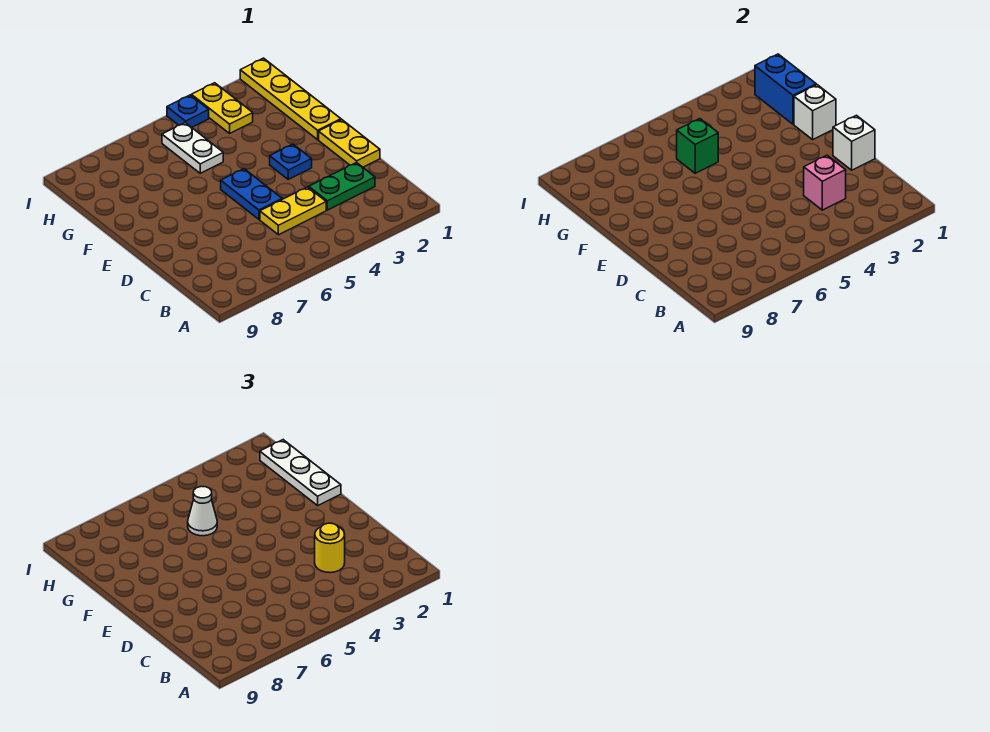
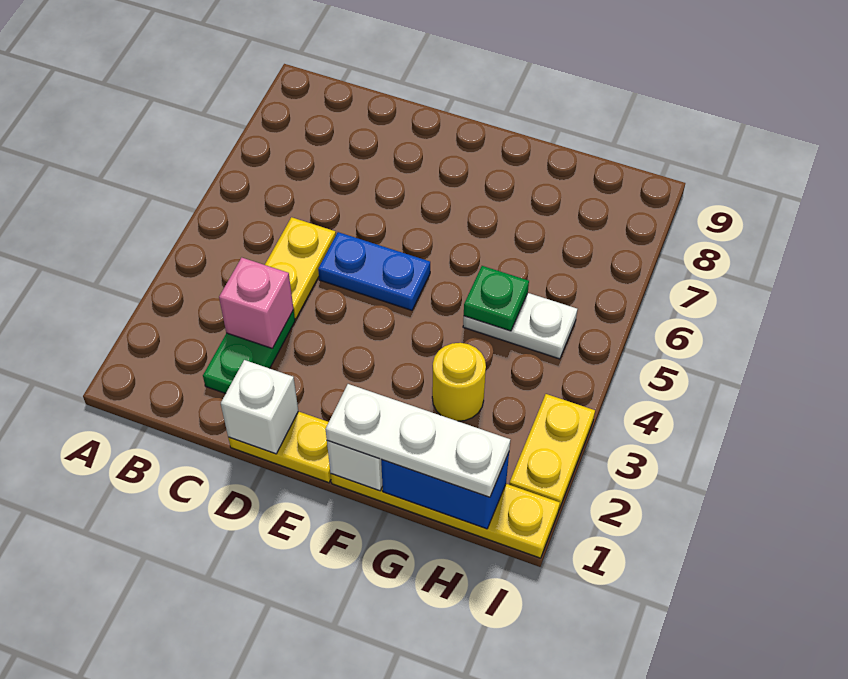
yellow 1x1 round brick [315,523,345,573] -> yellow 1x1 round brick moved to [432,343,486,421]
blue 1x1 plate [270,144,312,179] -> none
green 1x1 brick [677,119,718,173] -> green 1x1 plate [464,266,529,331]
white 1x1 cone [188,486,217,536] -> none
yellow 1x2 plate [191,83,253,133] -> yellow 1x2 plate turned to [509,394,595,509]
blue 1x1 plate [167,95,209,127] -> none

